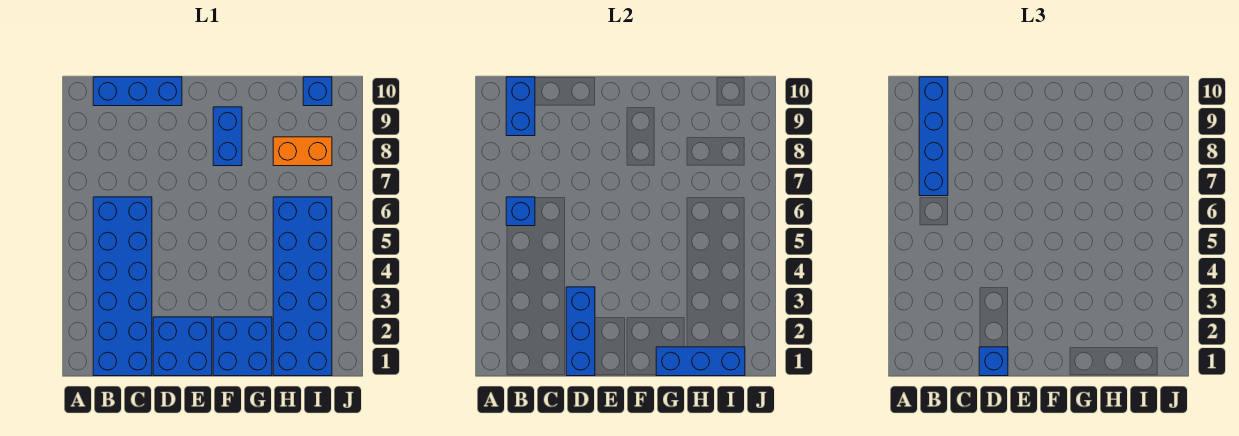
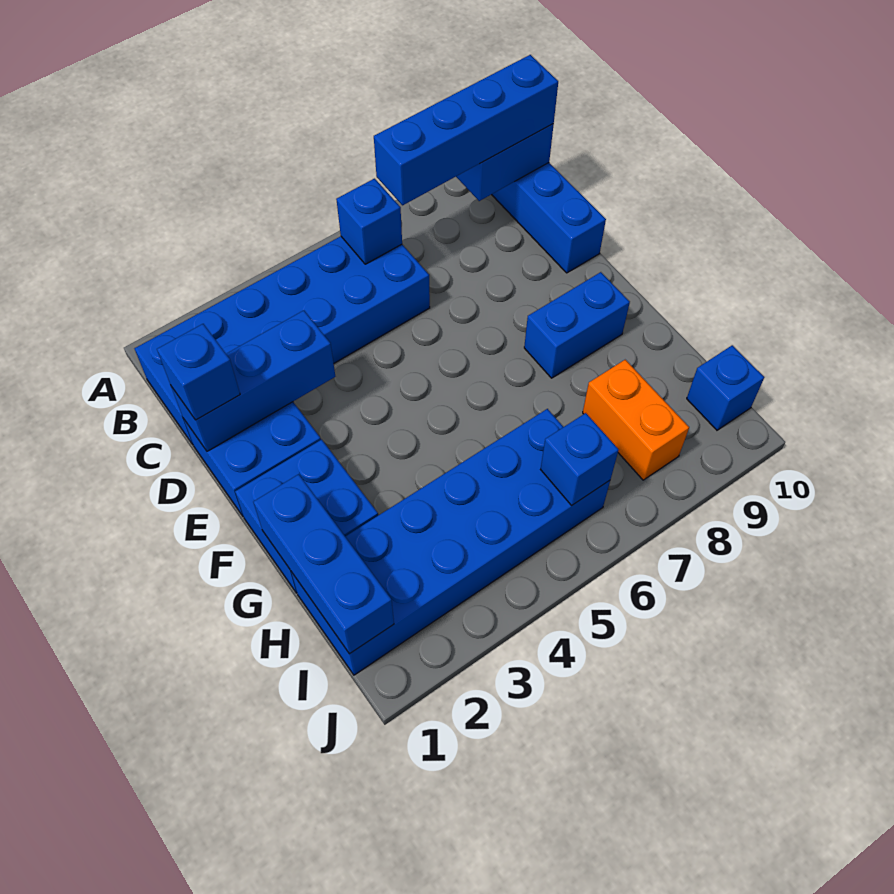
none -> blue 1x1 brick [541,413,619,506]

